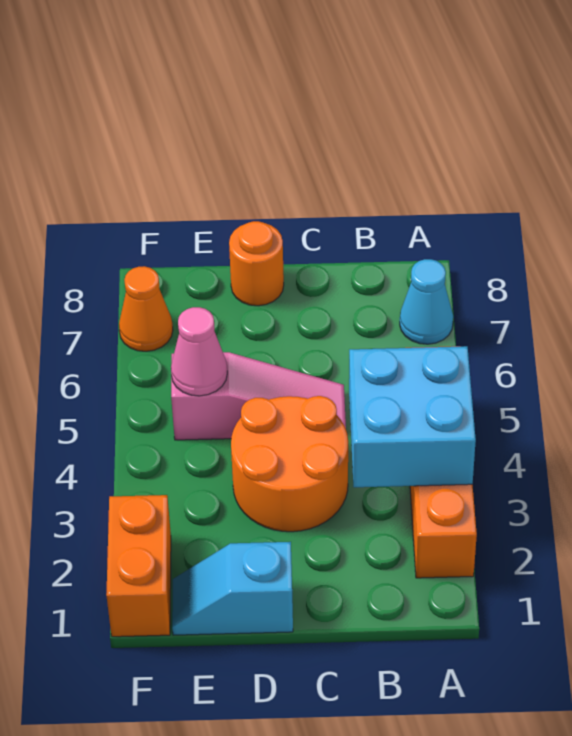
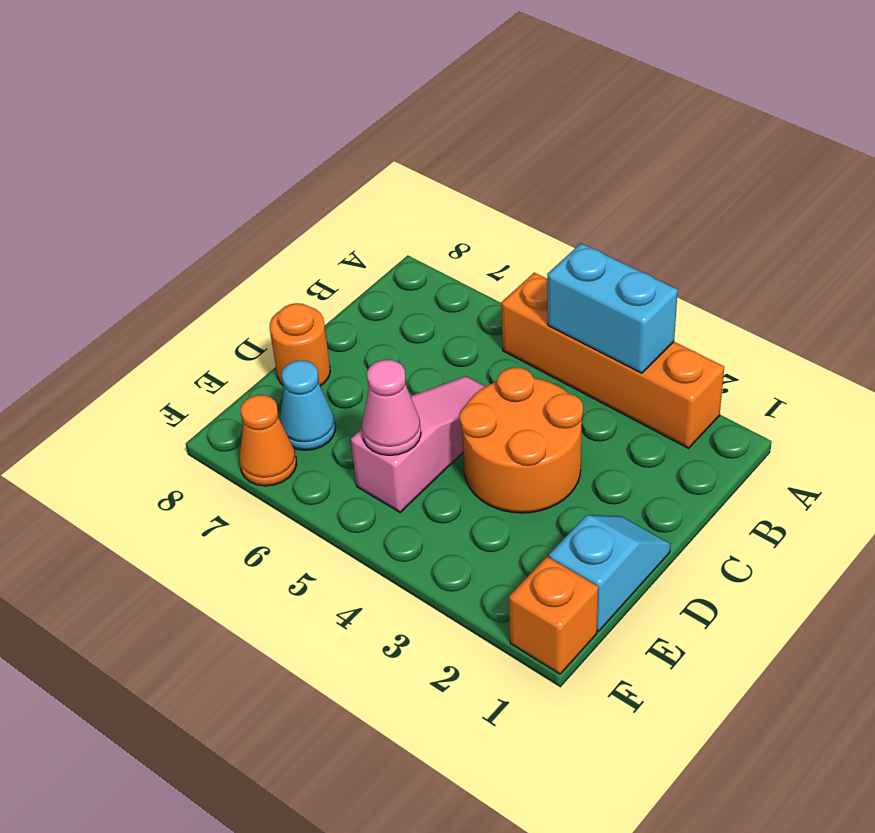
cyan 2x2 brick [349,346,476,487] -> cyan 1x2 brick [547,243,678,373]
cyan 1x1 cone [400,259,453,344] -> cyan 1x1 cone moved to [280,360,335,450]
cyan 1x2 slope [172,542,293,635] -> cyan 1x2 slope turned to [549,515,670,631]
orange 1x2 brick [106,495,171,637] -> orange 1x1 brick [509,557,598,674]

